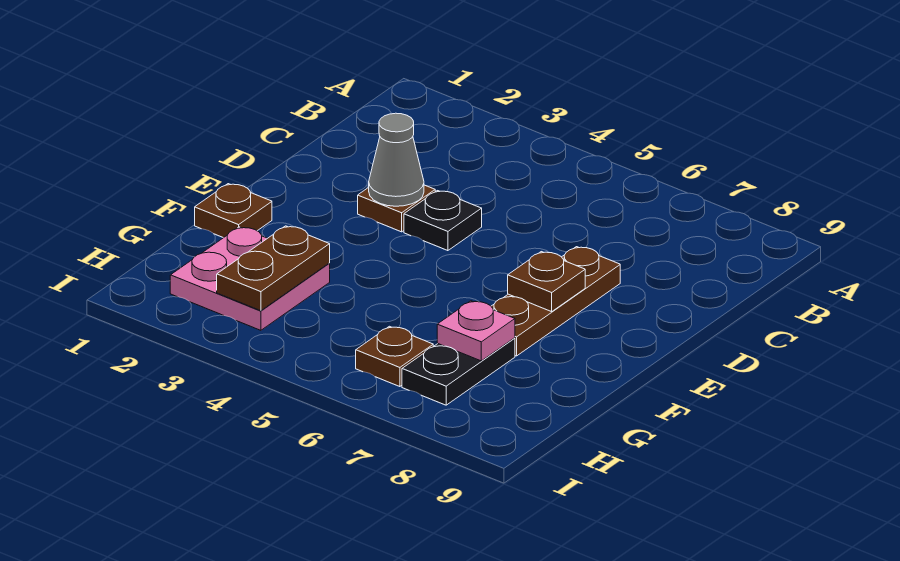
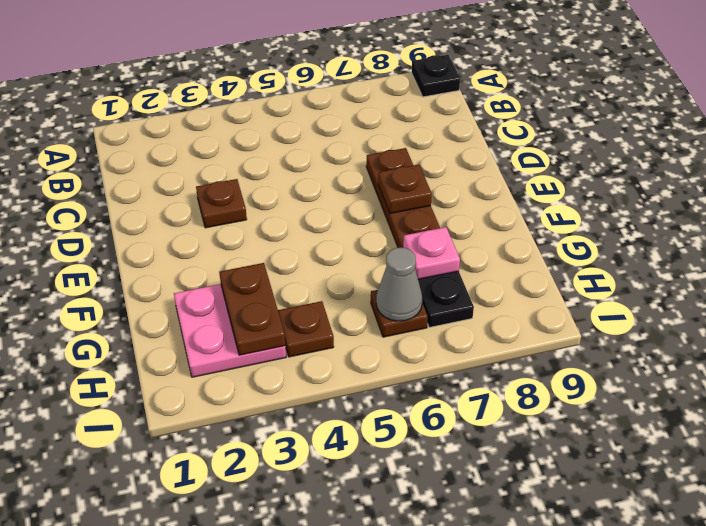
grey 1x1 cone [369,113,424,206] -> grey 1x1 cone moved to [376,248,422,321]
black 1x1 plate [404,191,482,251] -> black 1x1 plate moved to [412,55,460,97]
brown 1x1 plate [195,184,272,238] -> brown 1x1 plate moved to [278,301,334,357]

